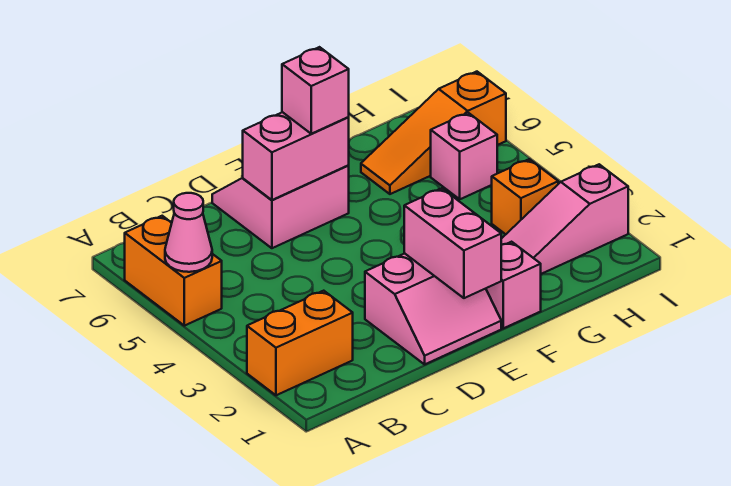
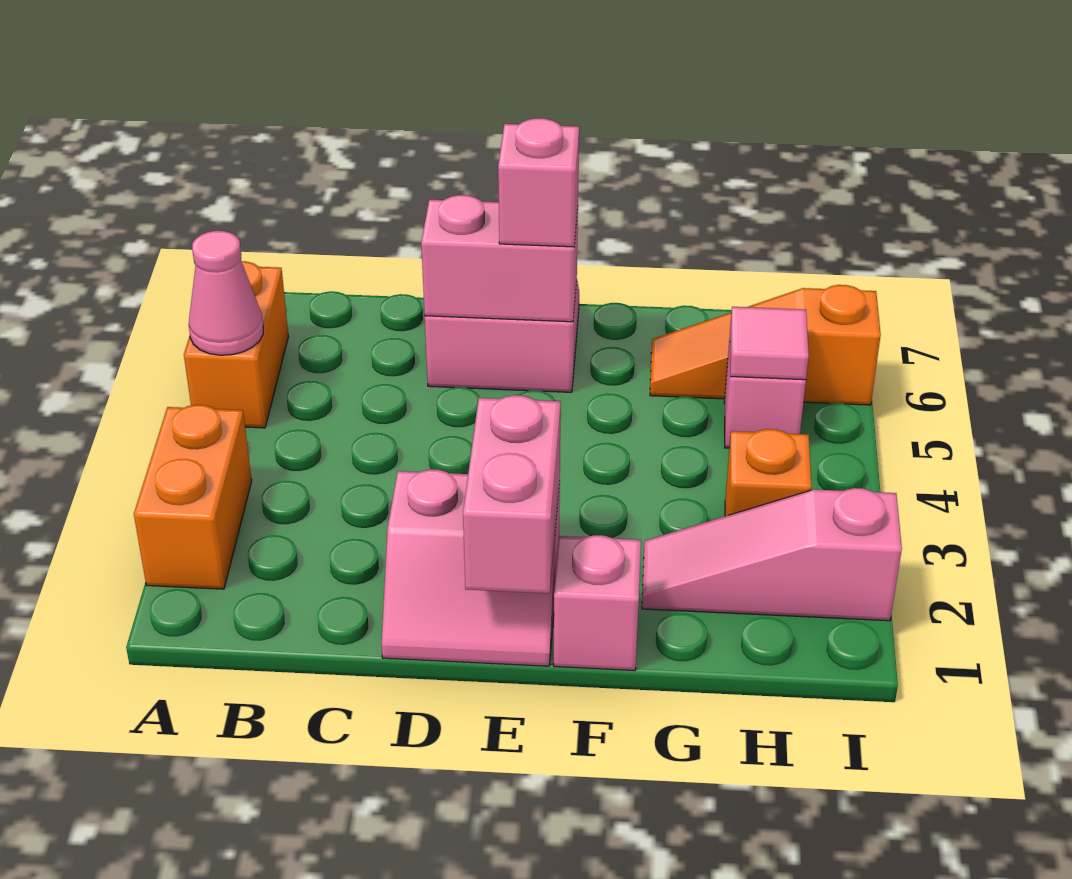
orange 1x2 brick [247,291,353,395] -> orange 1x2 brick turned to [134,405,252,589]
none -> pink 1x1 tile [730,307,809,380]

